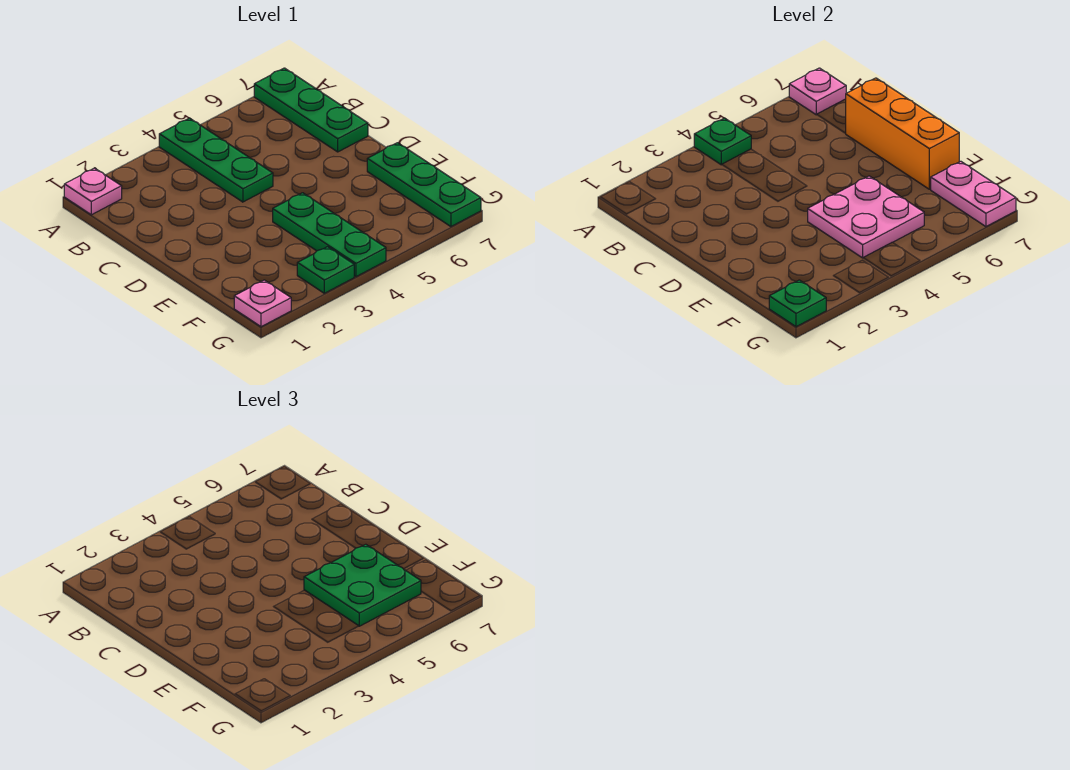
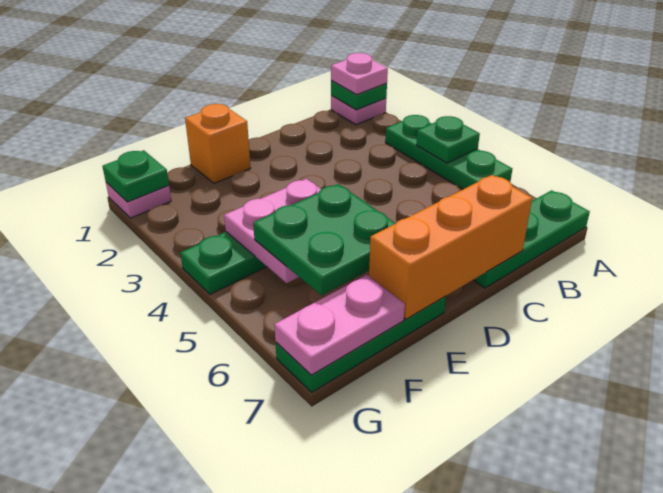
green 1x3 plate [159,118,273,202] -> green 1x3 plate turned to [385,115,512,189]
pink 1x1 plate [789,68,846,115] -> pink 1x1 plate moved to [331,53,388,95]
none -> orange 1x1 brick [185,104,251,183]
green 1x1 plate [297,247,354,293] -> green 1x1 plate moved to [331,81,387,110]

